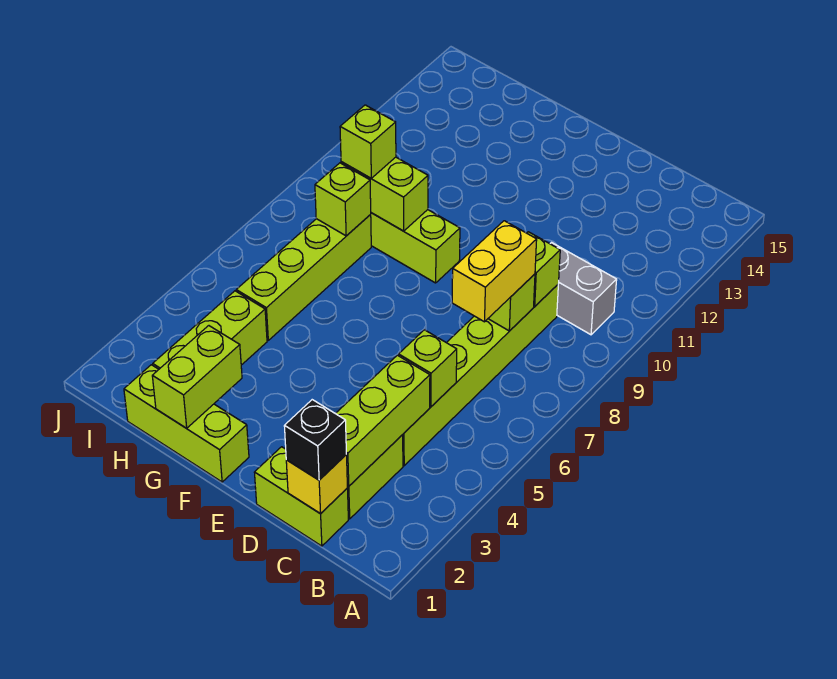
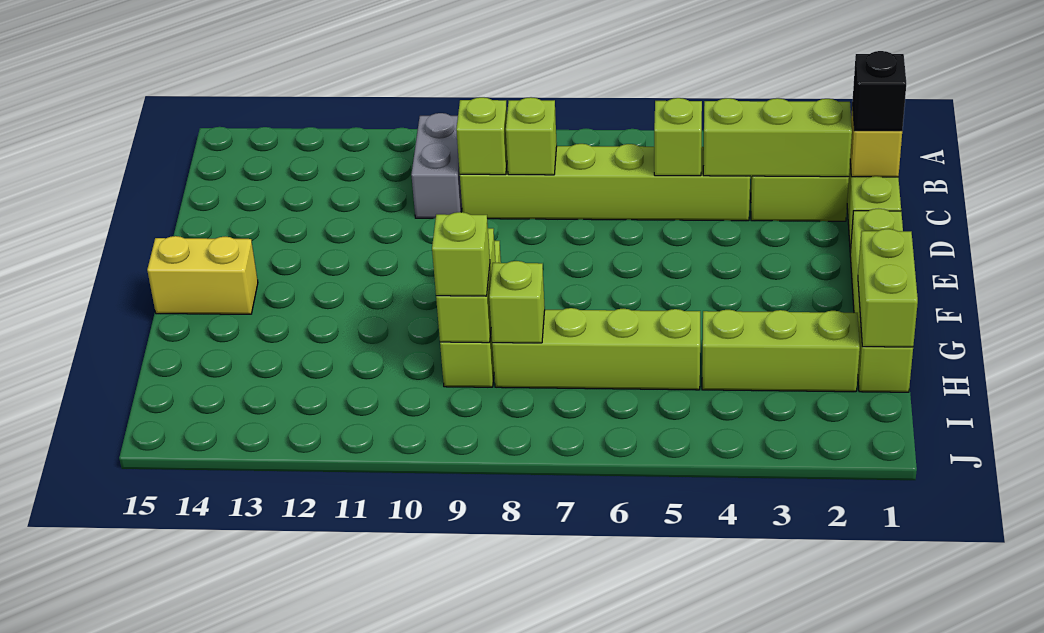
yellow 1x2 brick [452,221,537,322] -> yellow 1x2 brick moved to [147,236,258,314]
lime 1x3 brick [124,365,249,482] -> lime 1x4 brick [850,209,913,392]
lime 1x2 brick [152,326,242,428] -> lime 1x2 brick turned to [858,229,918,347]

